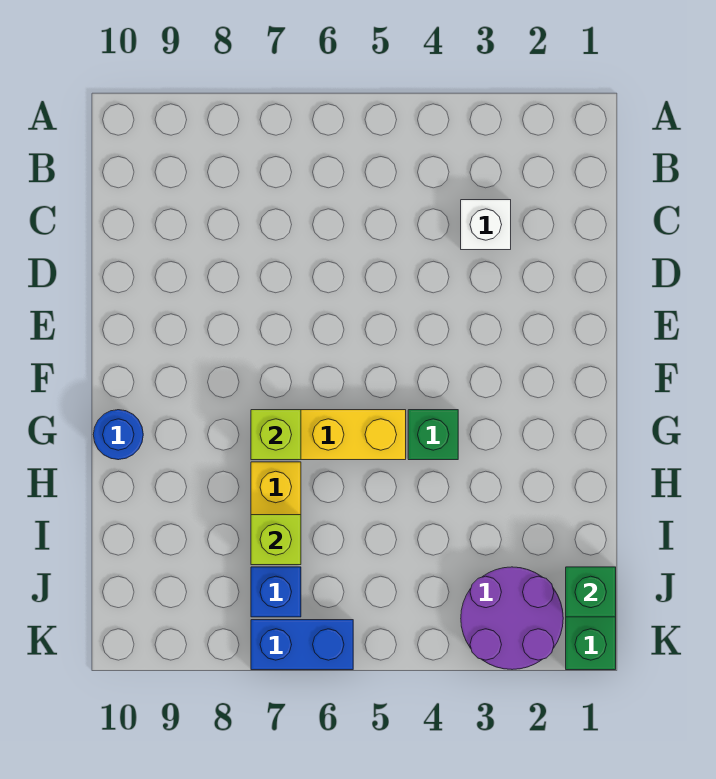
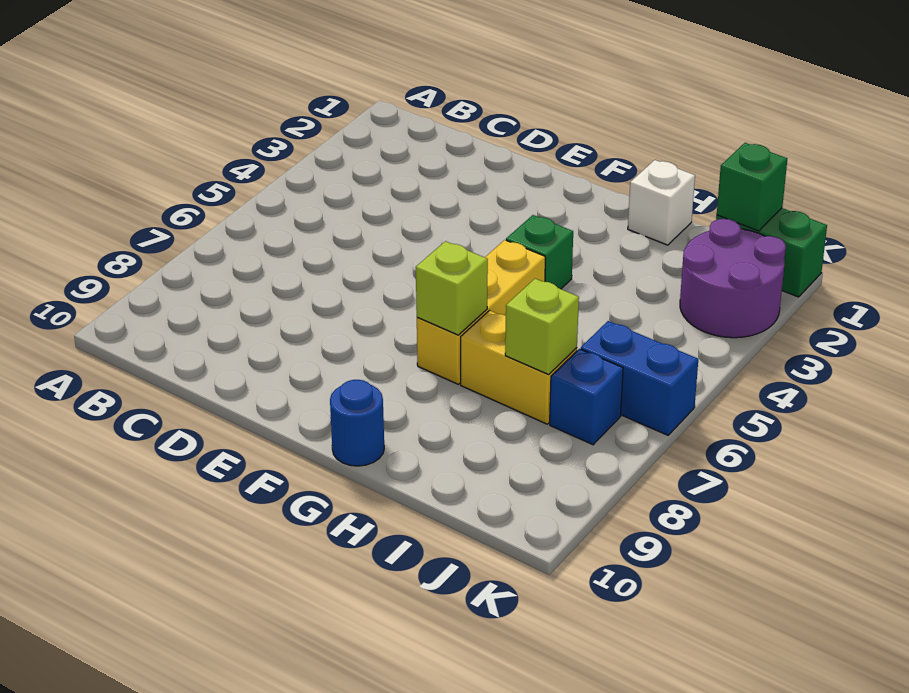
white 1x1 brick [461,200,511,250] -> white 1x1 brick moved to [628,160,695,245]
blue 1x2 brick [251,620,353,670] -> blue 1x2 brick turned to [581,321,698,435]

